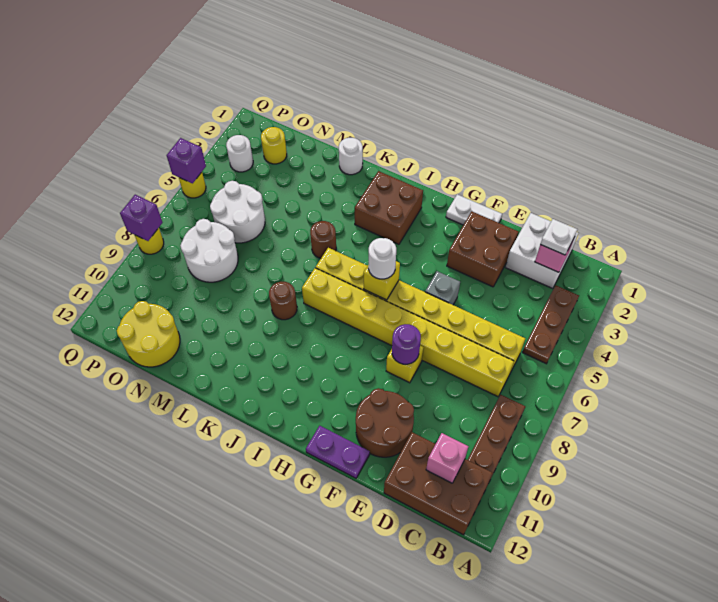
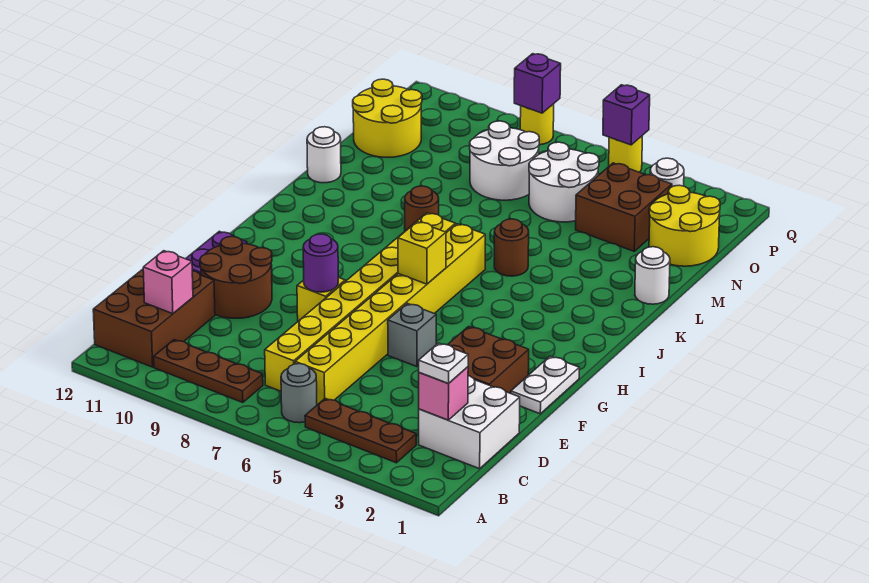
none -> grey 1x1 round brick [281,364,317,423]
white 1x1 round brick [368,238,396,279] -> white 1x1 round brick moved to [307,127,341,183]
brown 2x2 brick [355,171,423,244] -> brown 2x2 brick moved to [576,163,672,251]
yellow 1x1 round brick [261,127,287,164] -> yellow 2x2 round brick [649,185,720,266]

